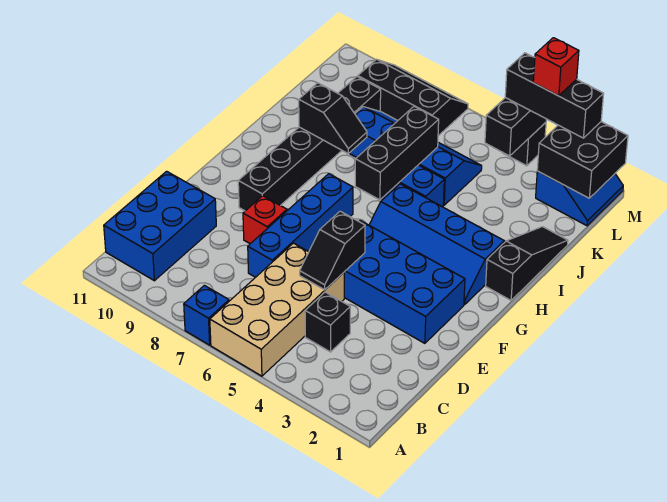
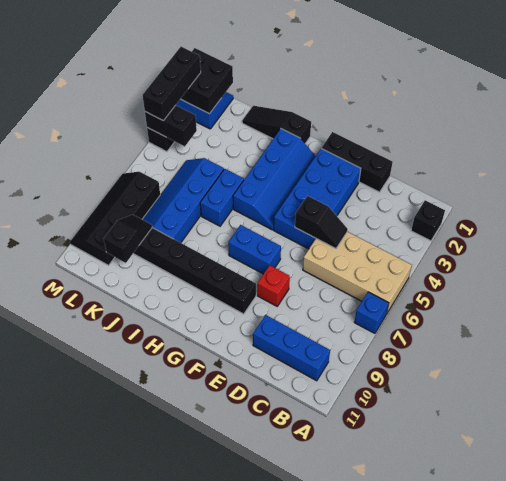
blue 2x3 brick [104,171,216,281] -> blue 1x3 brick [253,315,330,381]
black 1x1 brick [305,292,350,352] -> black 1x1 brick moved to [411,200,445,241]
blue 1x4 brick [248,174,353,277] -> blue 1x2 brick [228,225,281,274]
black 1x3 brick [355,106,439,200] -> black 1x3 brick moved to [321,132,393,192]
black 1x2 slope [299,83,367,153] -> black 1x2 slope moved to [104,215,152,263]
black 2x3 slope [358,59,468,136] -> black 2x4 slope [70,172,160,265]
red 1x1 brick [533,38,579,96] -> none

